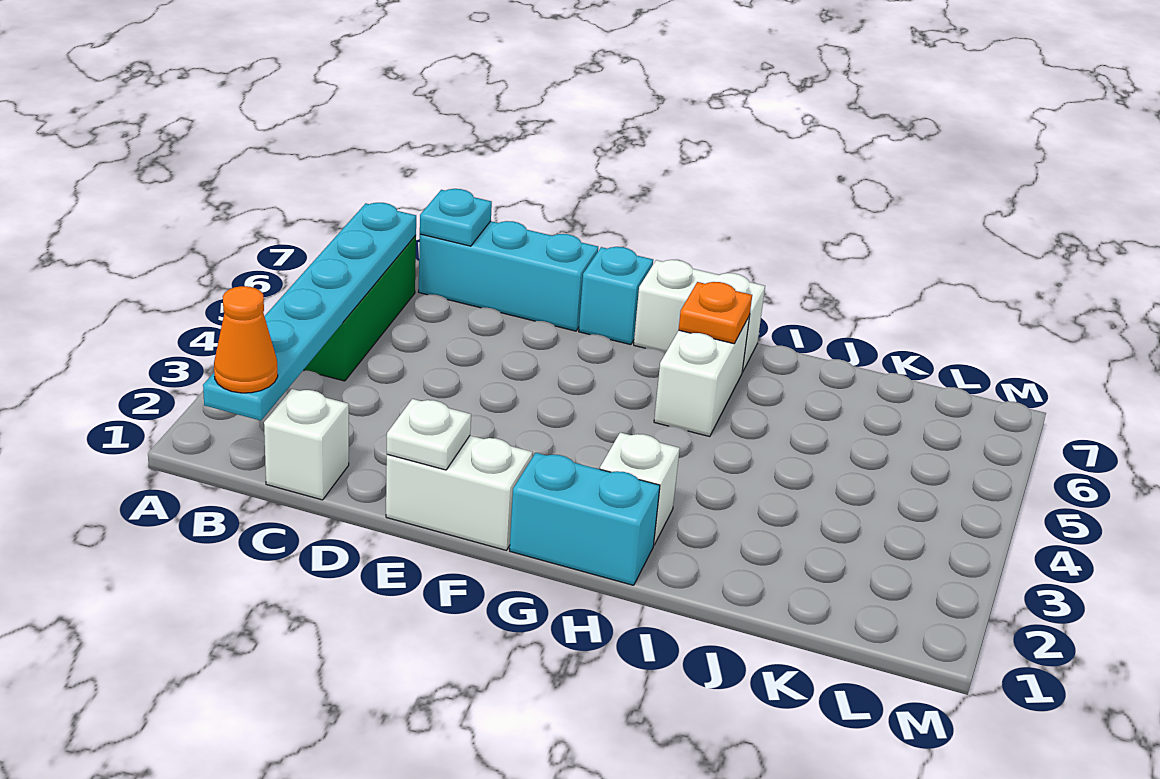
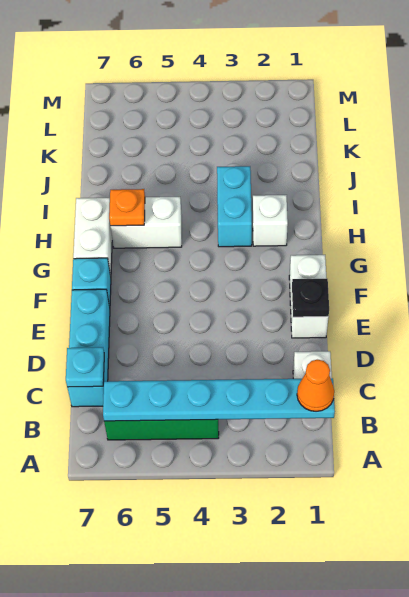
white 1x1 plate [387,399,471,470] -> black 1x1 plate [292,279,329,317]
cyan 1x2 brick [510,453,660,585] -> cyan 1x2 brick moved to [217,166,252,247]

